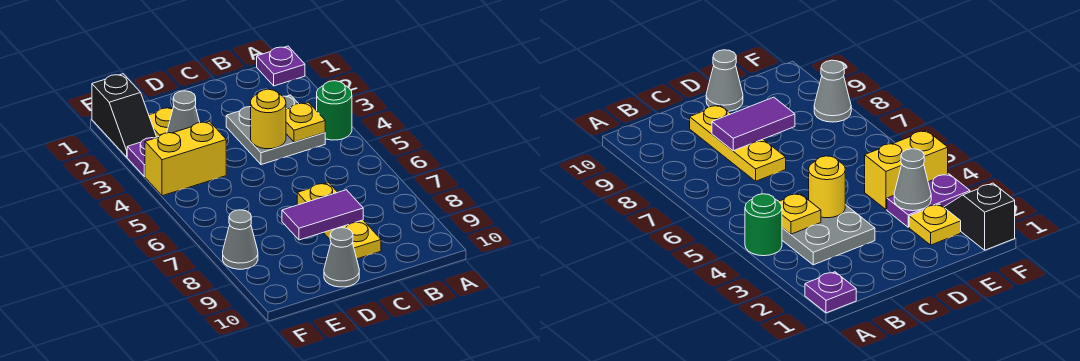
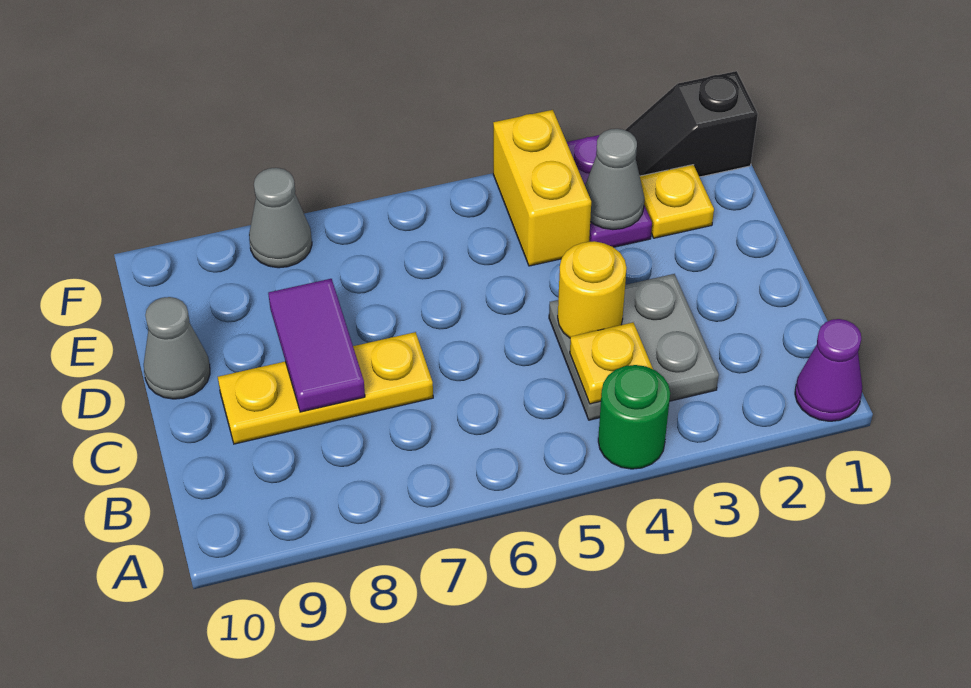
purple 1x1 plate [257,46,305,86] -> purple 1x1 cone [795,319,862,421]

